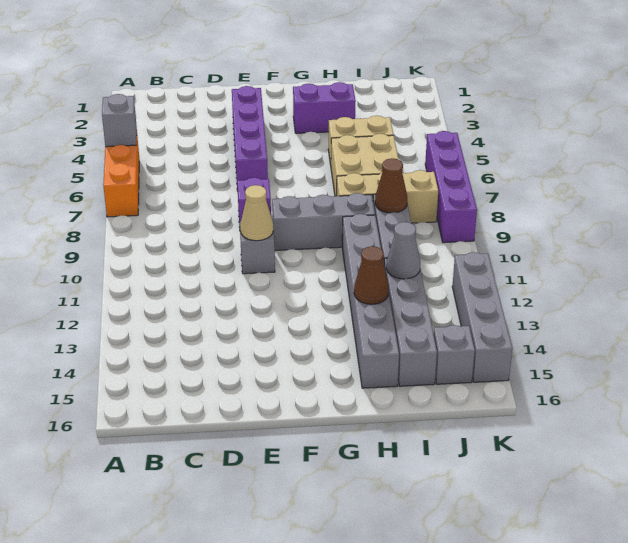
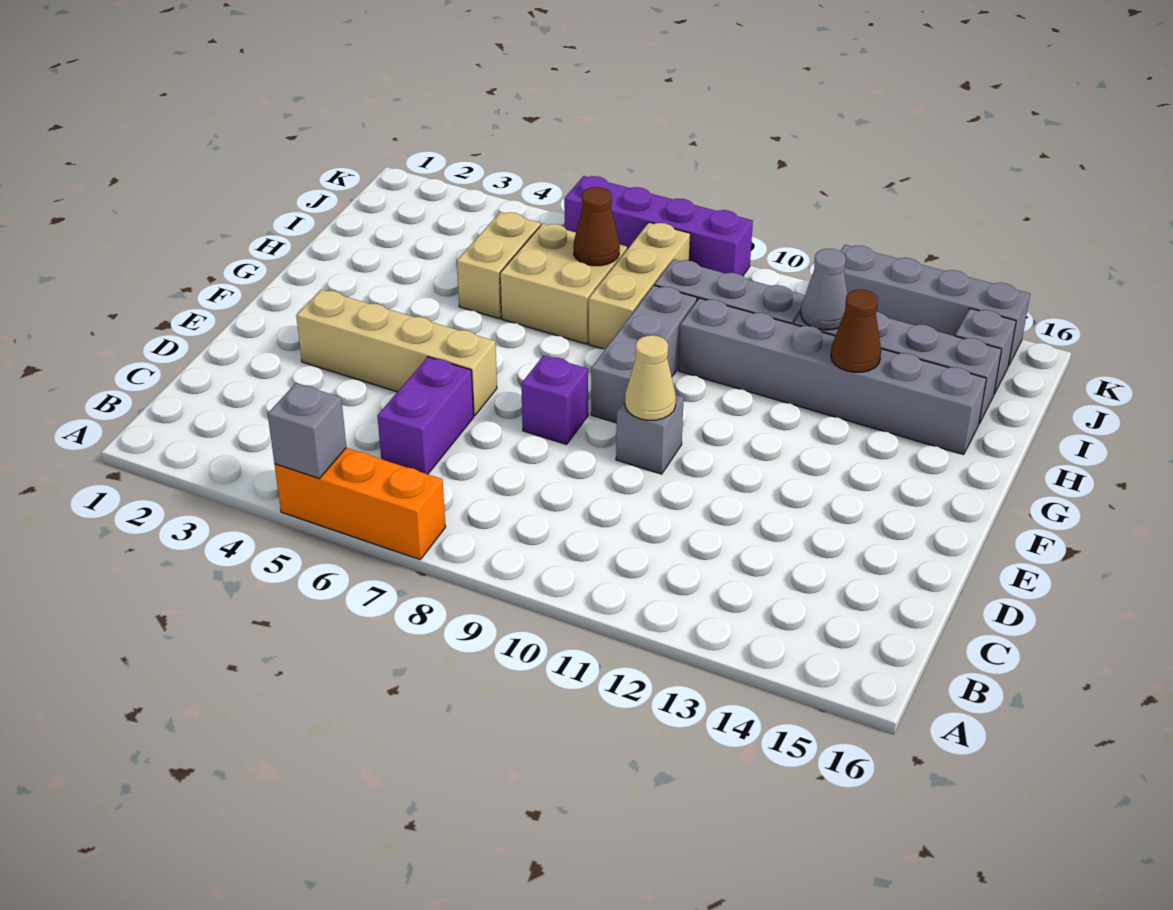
purple 1x4 brick [232,86,268,191] -> tan 1x4 brick [296,289,497,416]
purple 1x2 brick [293,82,356,133] -> purple 1x2 brick moved to [377,357,474,474]
brown 1x1 cone [375,158,407,213] -> brown 1x1 cone moved to [574,187,620,266]

